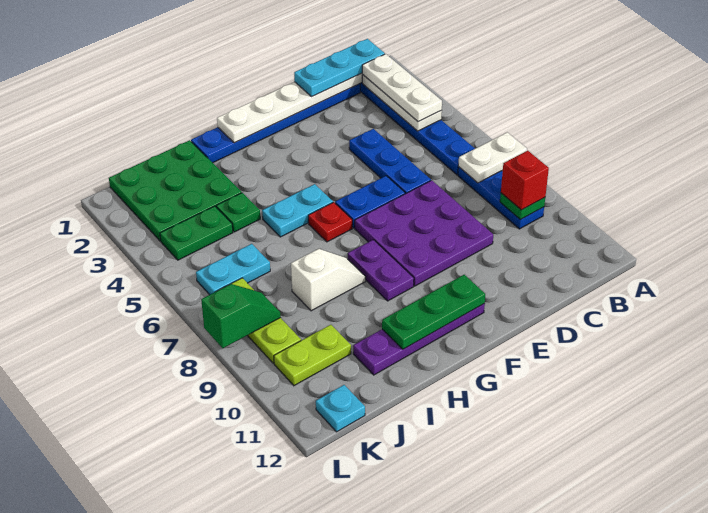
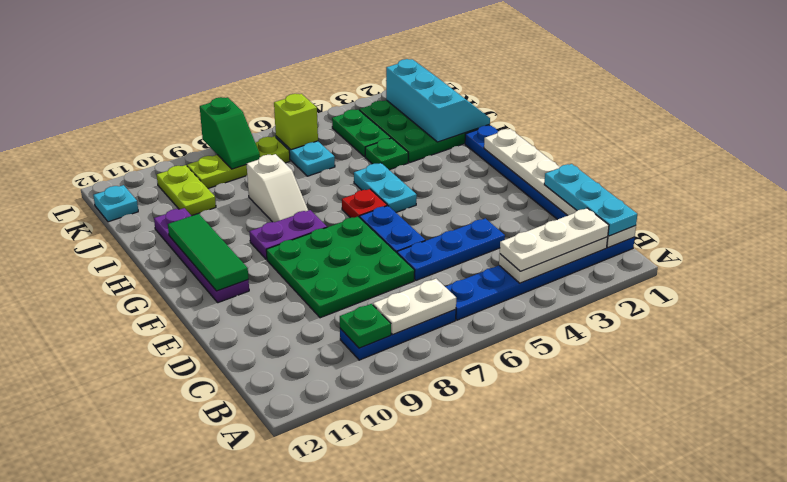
white 1x2 plate [458,132,527,183] -> white 1x2 plate turned to [373,279,456,334]
red 1x1 brick [501,151,549,210] -> none
purple 3x3 plate [355,180,493,286] -> green 3x3 plate [266,217,415,318]
green 1x3 plate [382,275,485,349] -> green 1x3 tile [168,214,248,291]
none -> cyan 2x3 slope [386,59,490,142]
none -> lime 1x1 brick [274,94,318,150]

